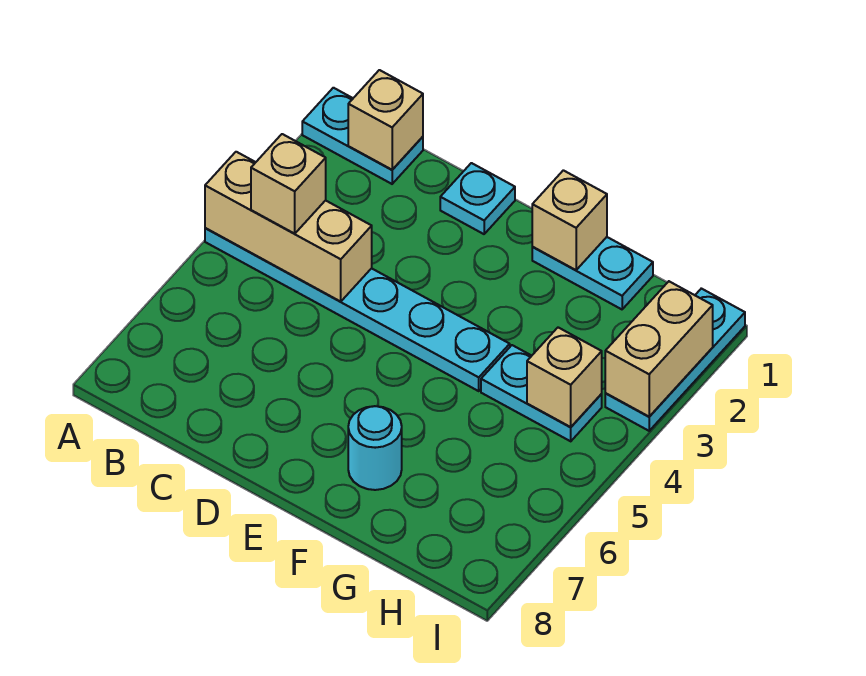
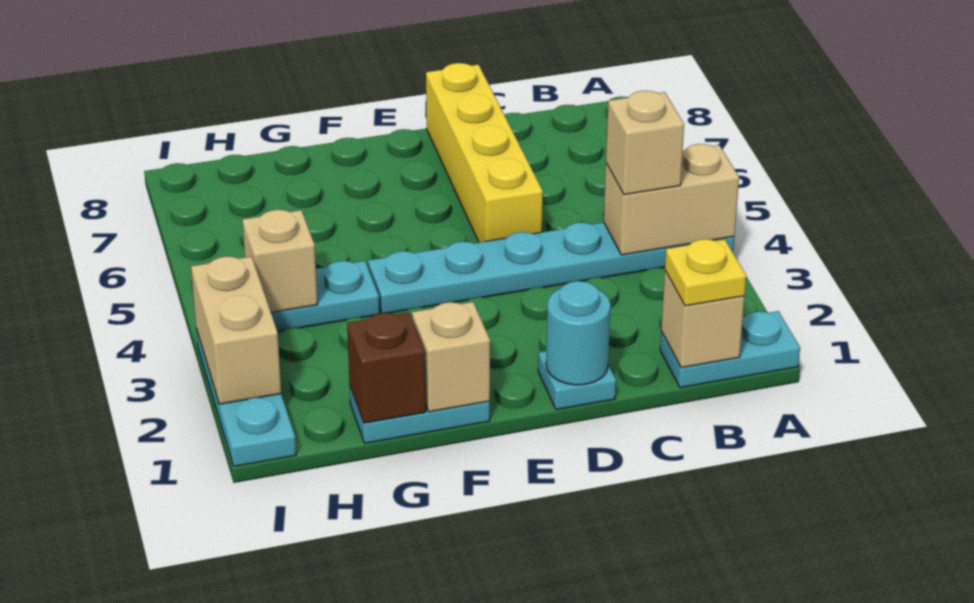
tan 1x3 brick [205,152,372,301] -> tan 1x2 brick [604,144,739,255]
none -> yellow 1x1 plate [665,239,746,306]
none -> yellow 1x4 brick [426,63,543,242]
cyan 1x1 round brick [348,406,402,490] -> cyan 1x1 round brick moved to [546,281,611,385]
none -> brown 1x1 brick [347,313,426,423]

